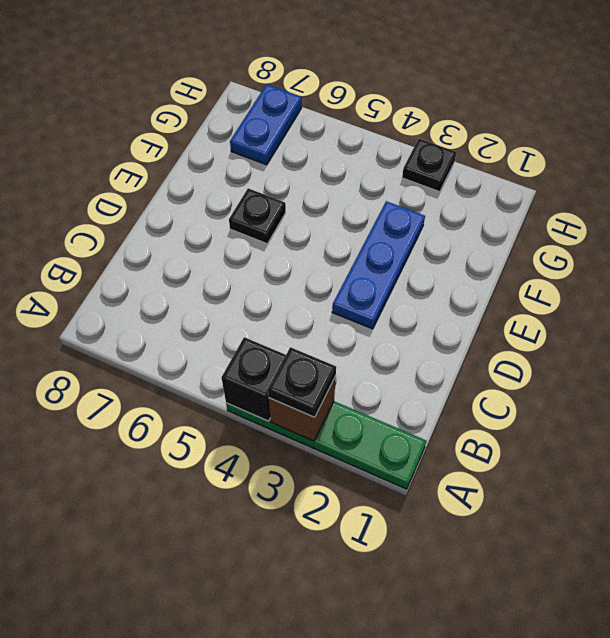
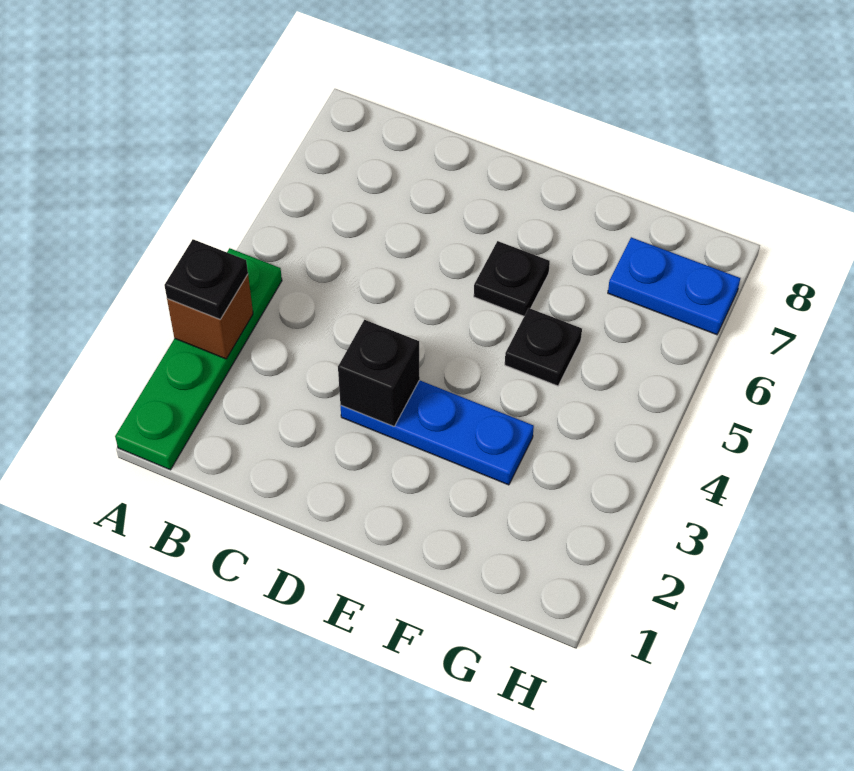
black 1x1 brick [221,337,286,421] -> black 1x1 brick moved to [338,320,420,426]
black 1x1 plate [402,139,456,192] -> black 1x1 plate moved to [505,308,582,386]

